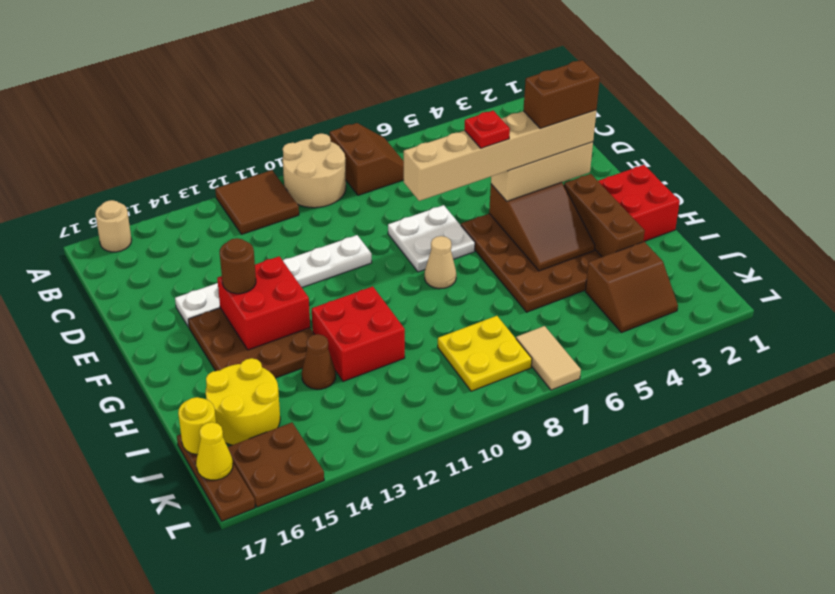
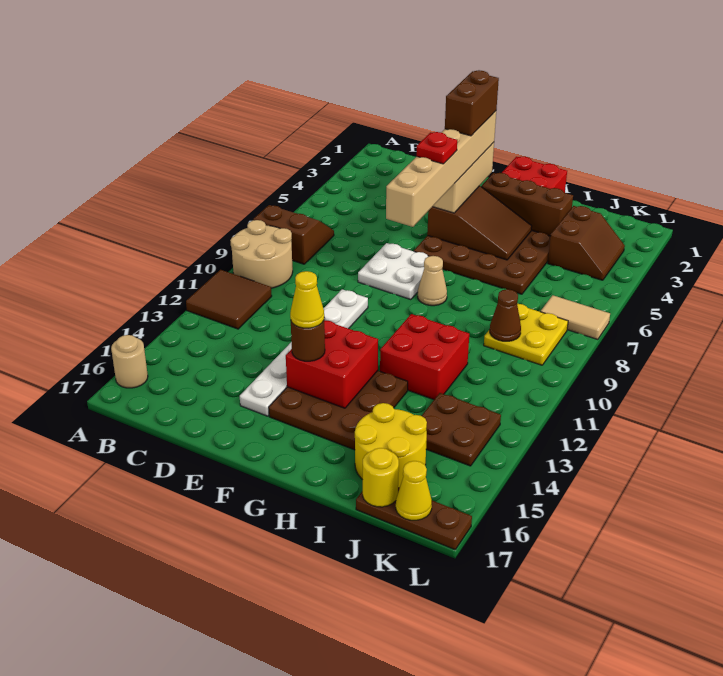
none -> yellow 1x1 cone [290,271,324,328]
brown 1x1 cone [302,334,336,389] -> brown 1x1 cone moved to [490,289,521,341]
brown 2x2 plate [228,423,324,507] -> brown 2x2 plate moved to [422,393,501,466]

